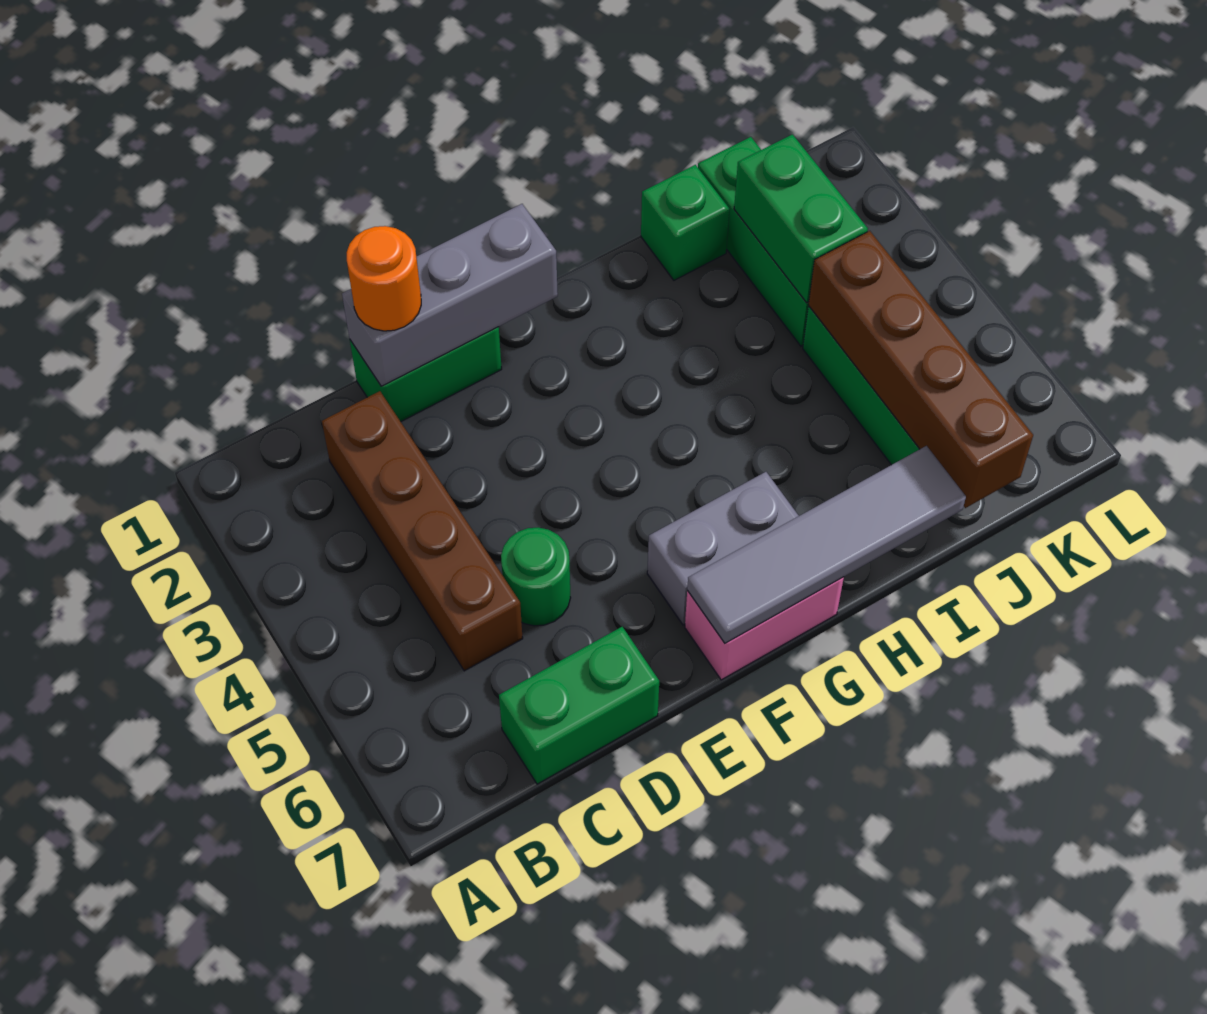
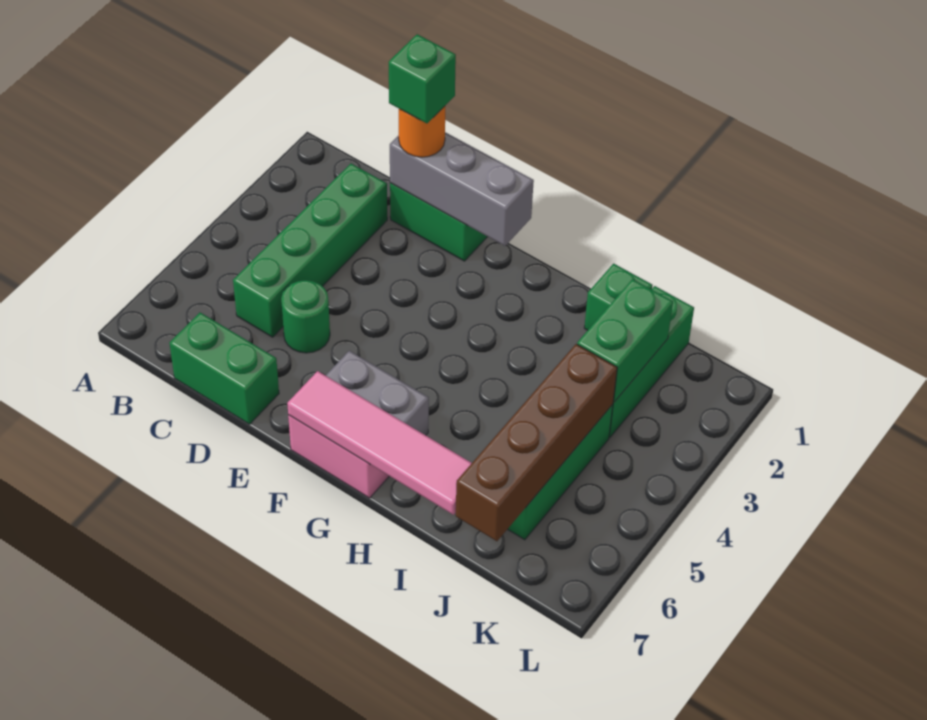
brown 1x4 brick [322,391,523,671] -> green 1x4 brick [233,164,387,337]
none -> green 1x1 brick [389,34,456,123]
grey 1x4 tile [687,446,966,643] -> pink 1x4 tile [287,371,472,515]

